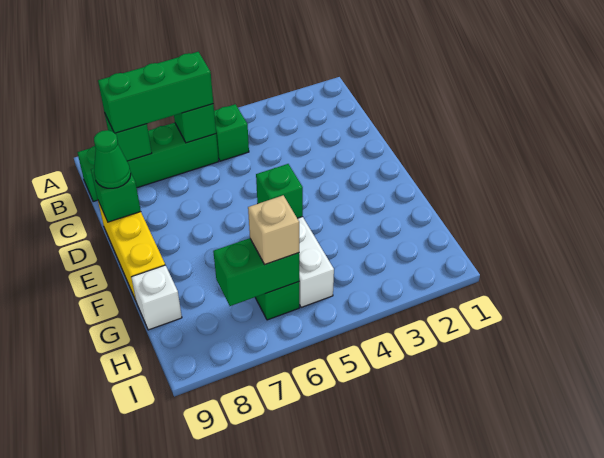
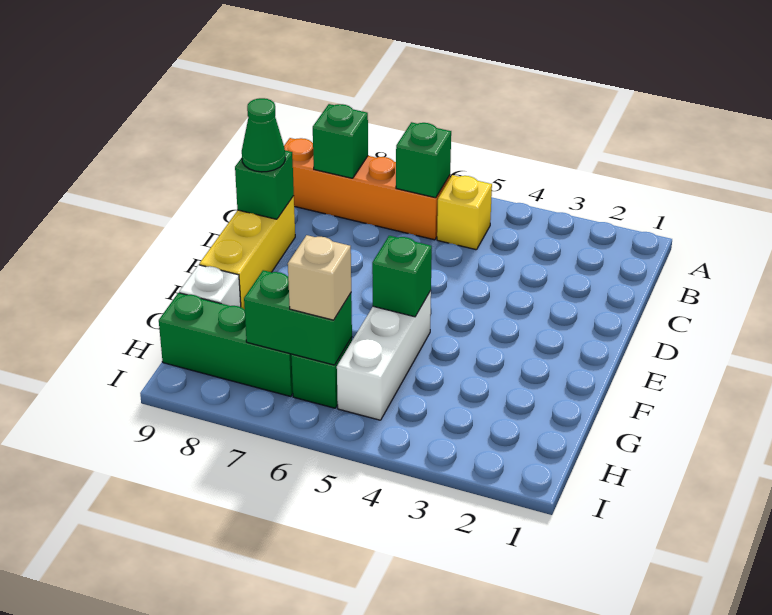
green 1x1 brick [214,104,249,161] -> yellow 1x1 brick [437,175,492,250]
green 1x4 brick [77,123,219,202] -> orange 1x4 brick [284,138,450,240]
green 1x3 brick [98,52,213,133] -> green 1x3 brick moved to [159,293,293,397]

